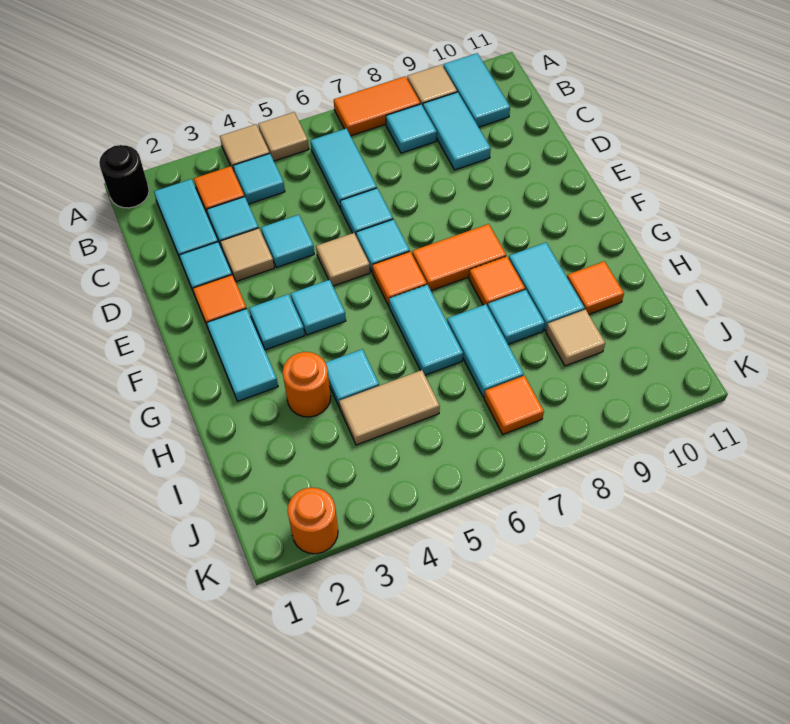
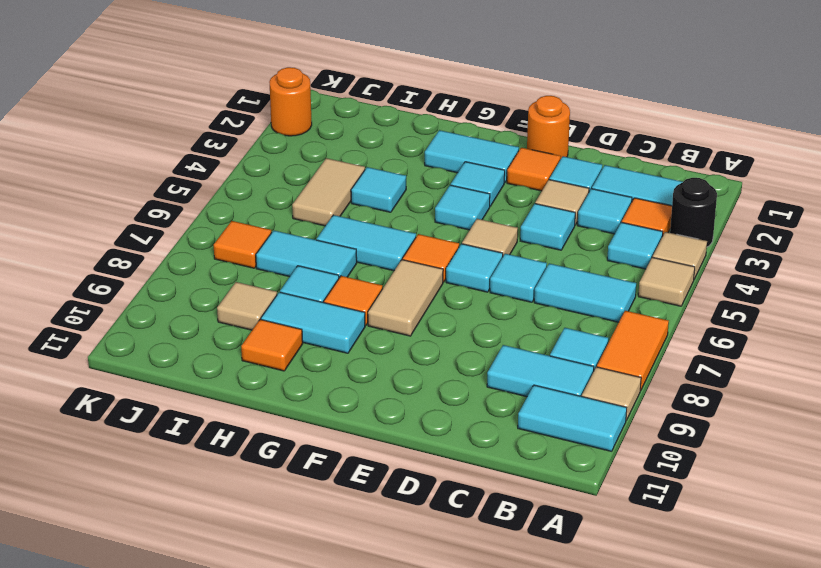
black 1x1 round brick [99,145,149,208] -> black 1x1 round brick moved to [670,178,717,247]
orange 1x2 tile [412,224,506,291] -> tan 1x2 tile [368,260,443,336]
orange 1x1 round brick [283,352,331,417] -> orange 1x1 round brick moved to [527,96,570,159]

